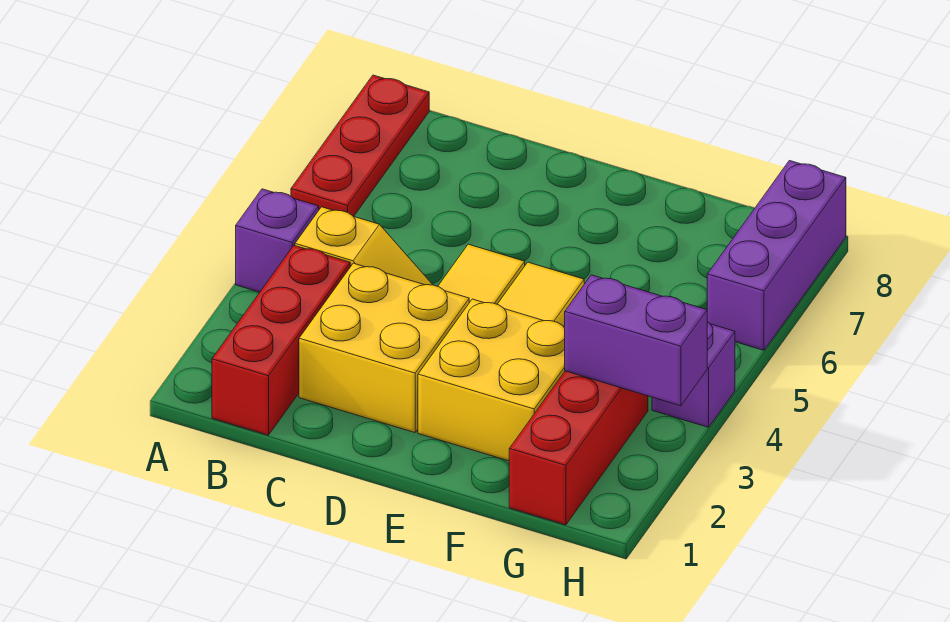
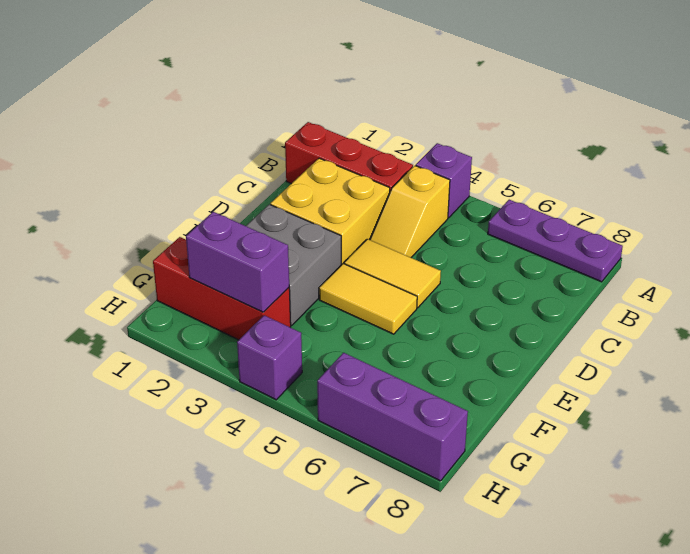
red 1x3 plate [291,75,429,216] -> purple 1x3 plate [488,200,623,282]
yellow 2x2 brick [418,299,565,461] -> grey 2x2 brick [246,204,341,326]
purple 1x2 brick [564,275,707,406] -> purple 1x2 brick turned to [186,212,289,312]

